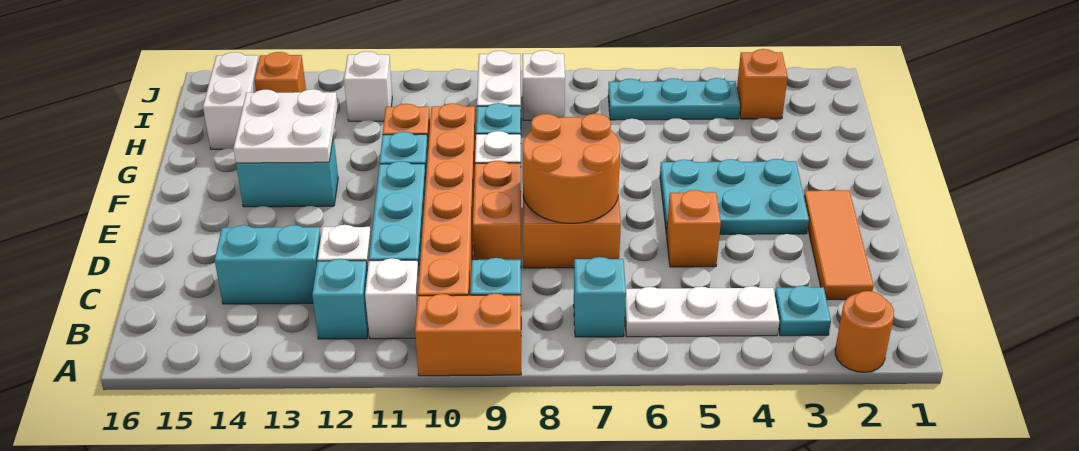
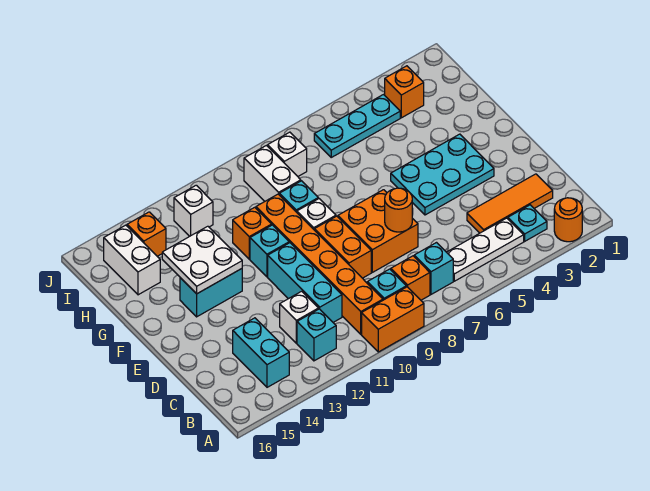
white 1x1 brick [365,258,419,339] -> none
orange 1x3 tile [804,190,874,300] -> orange 1x3 tile turned to [467,174,553,233]
cyan 1x2 brick [215,225,321,304] -> cyan 1x2 brick turned to [233,318,289,387]
orange 1x1 brick [667,190,721,267] -> orange 1x1 brick moved to [391,256,430,300]
orange 2x2 round brick [523,114,620,223] -> orange 1x1 round brick [385,188,412,232]

